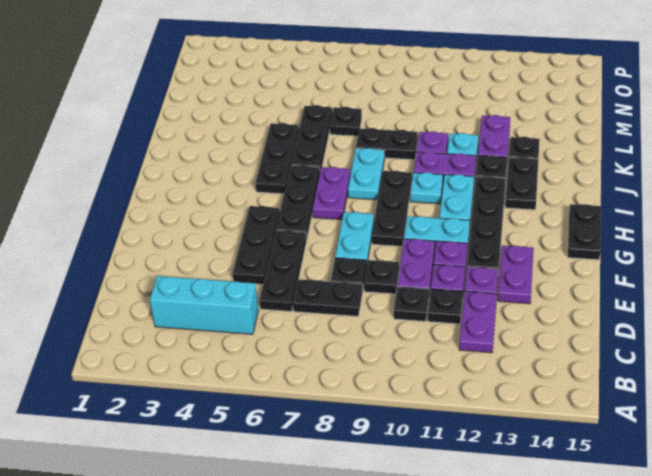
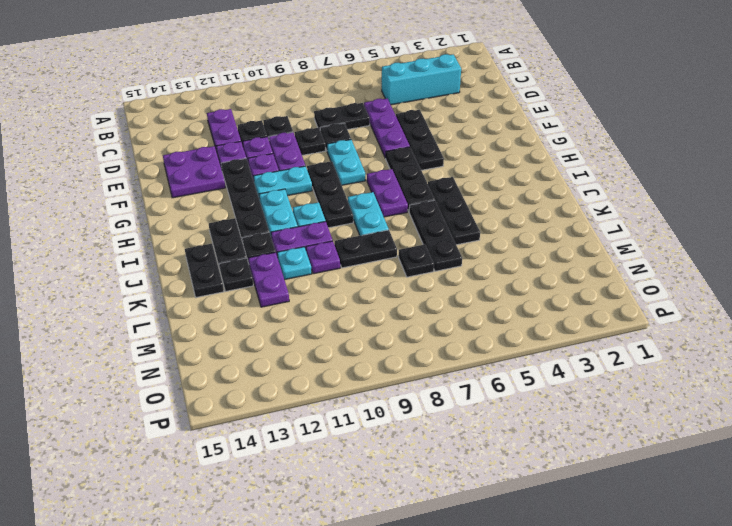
black 1x3 plate [259,230,307,311] -> purple 1x3 plate [364,98,410,158]
purple 1x2 plate [498,245,534,304] -> purple 2x2 plate [163,146,226,198]
black 1x2 plate [568,204,601,260] -> black 1x2 plate moved to [185,244,224,297]

